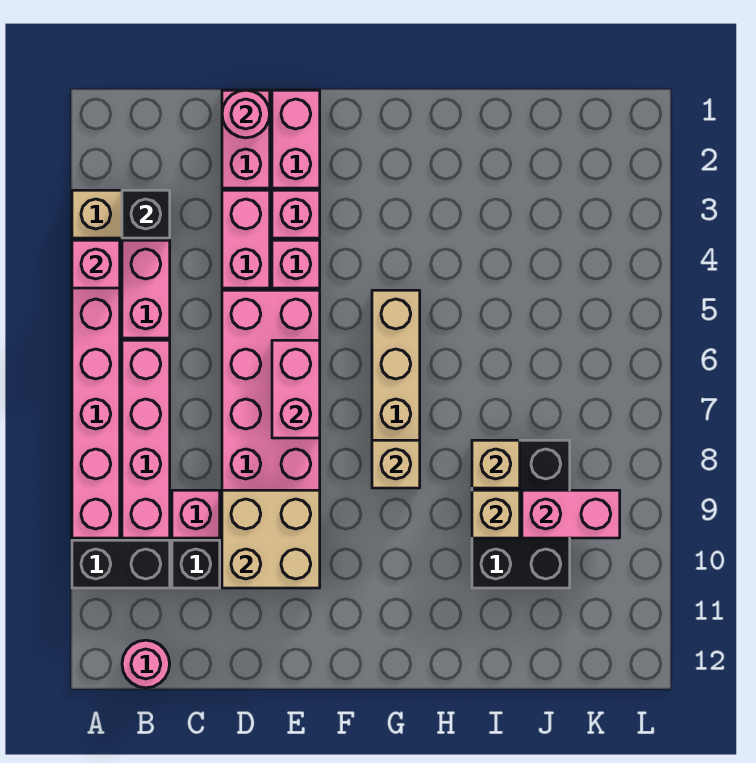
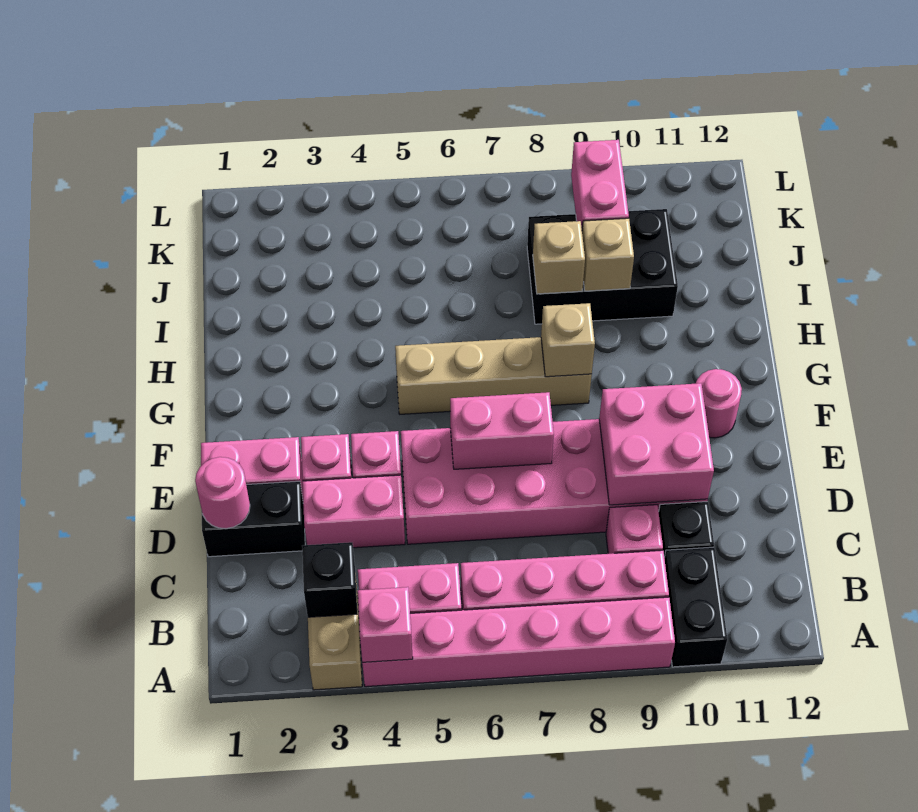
pink 1x1 round brick [122,640,170,688] -> pink 1x1 round brick moved to [695,369,742,438]
pink 1x2 brick [222,90,270,188] -> black 1x2 brick [202,481,305,557]
tan 2x2 brick [222,490,320,588] -> pink 2x2 brick [599,383,714,505]

